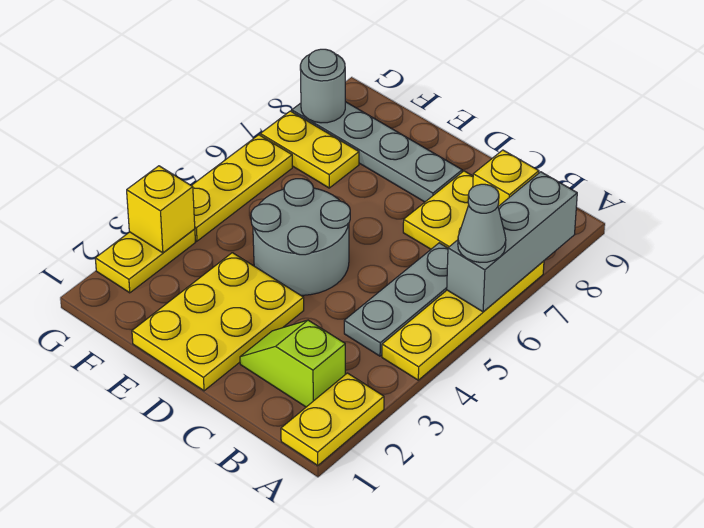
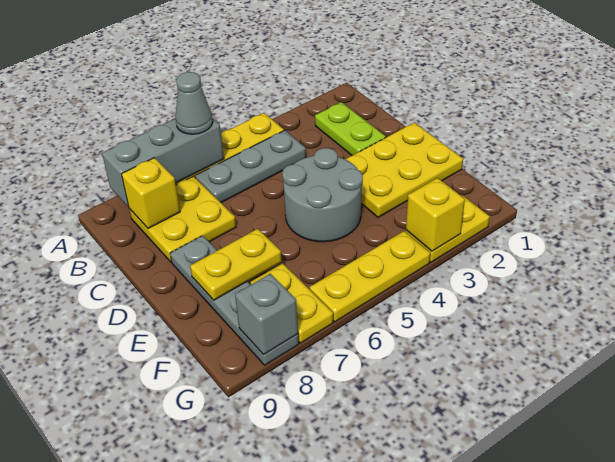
yellow 1x2 plate [281,373,384,466] -> yellow 1x2 plate moved to [190,229,282,300]
lime 1x2 slope [240,320,345,407] -> lime 1x2 plate [315,102,386,155]
grey 1x1 round brick [300,49,345,123] -> grey 1x1 brick [235,274,298,354]

